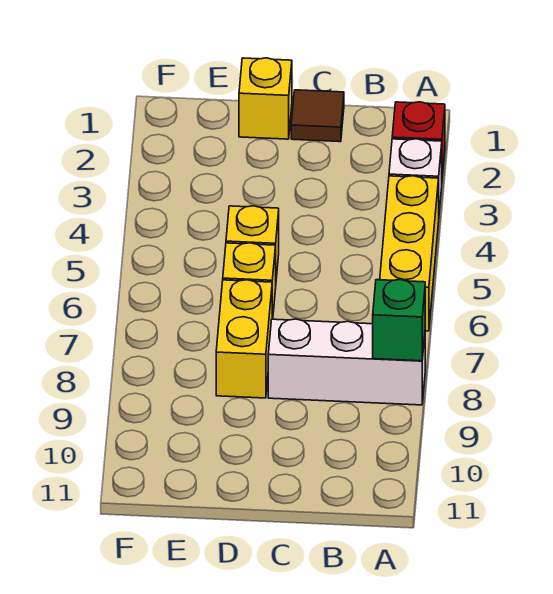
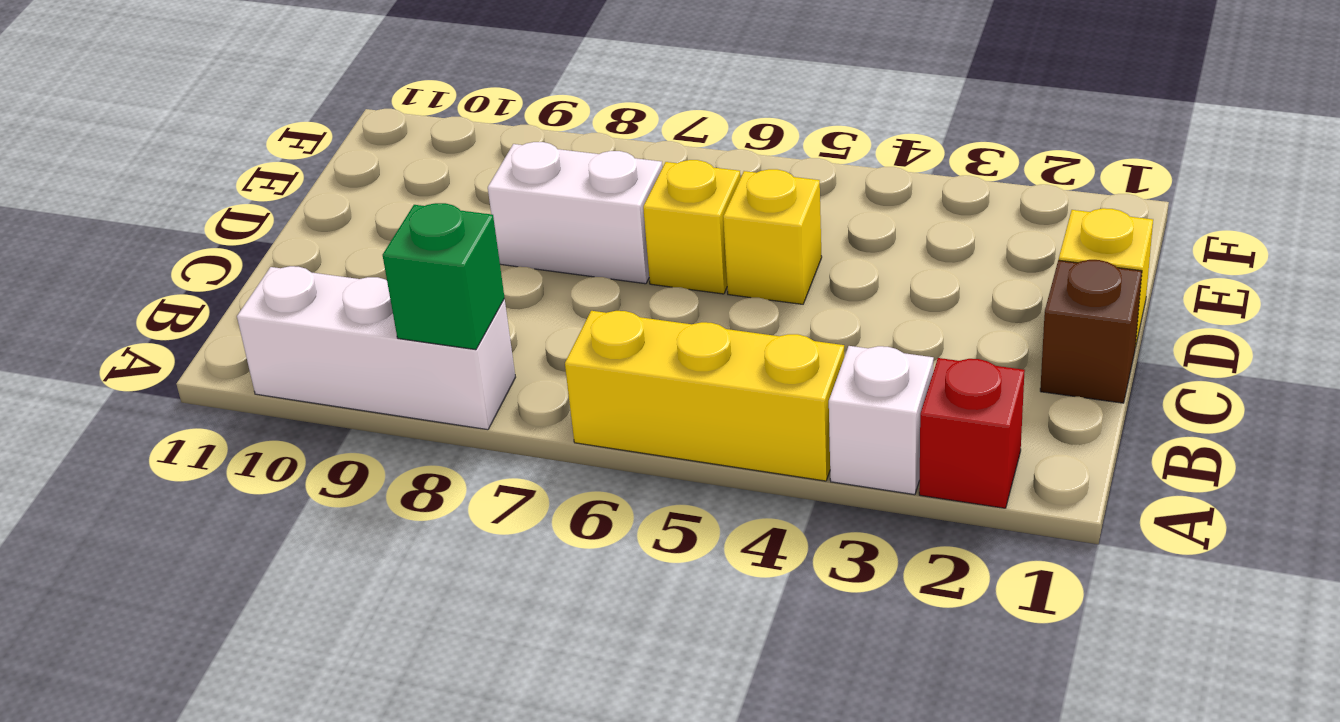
white 1x3 brick [268,319,425,405] -> white 1x3 brick turned to [237,266,516,430]
brown 1x1 tile [291,90,344,142] -> brown 1x1 brick [1040,260,1142,403]
yellow 1x2 brick [216,280,272,398] -> white 1x2 brick [488,142,662,284]

